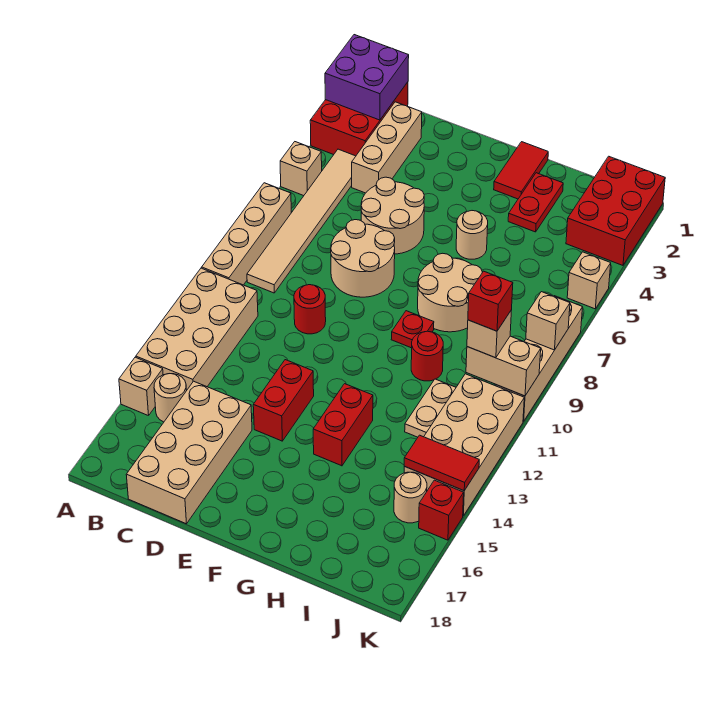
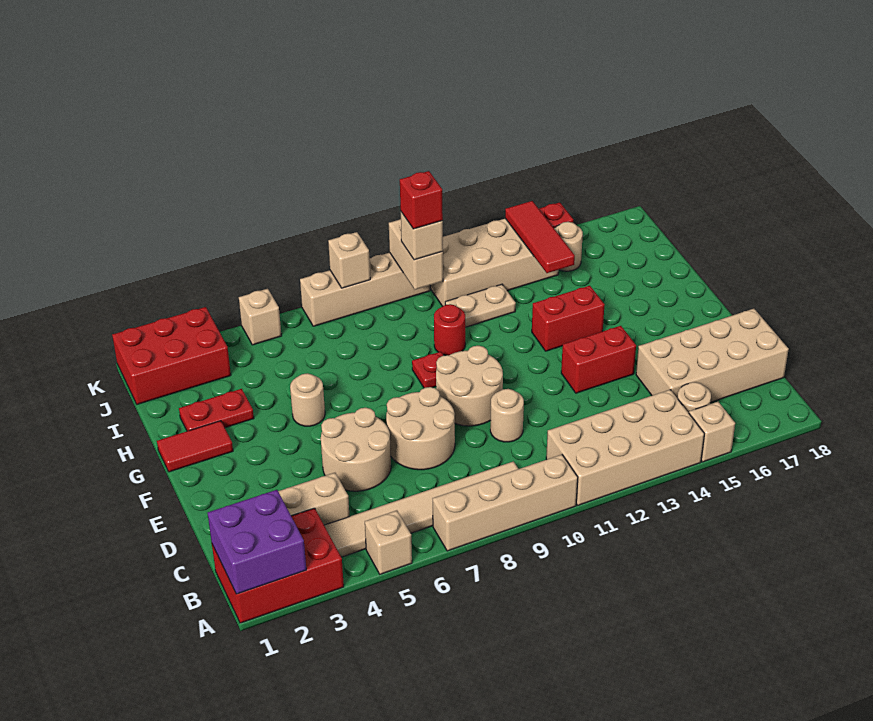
red 1x1 round brick [294,285,326,334] -> tan 1x1 round brick [490,389,524,442]
tan 2x2 round brick [418,253,482,332] -> tan 2x2 round brick moved to [436,346,503,426]
red 1x2 tile [404,435,479,491] -> red 1x3 tile [505,201,575,273]

